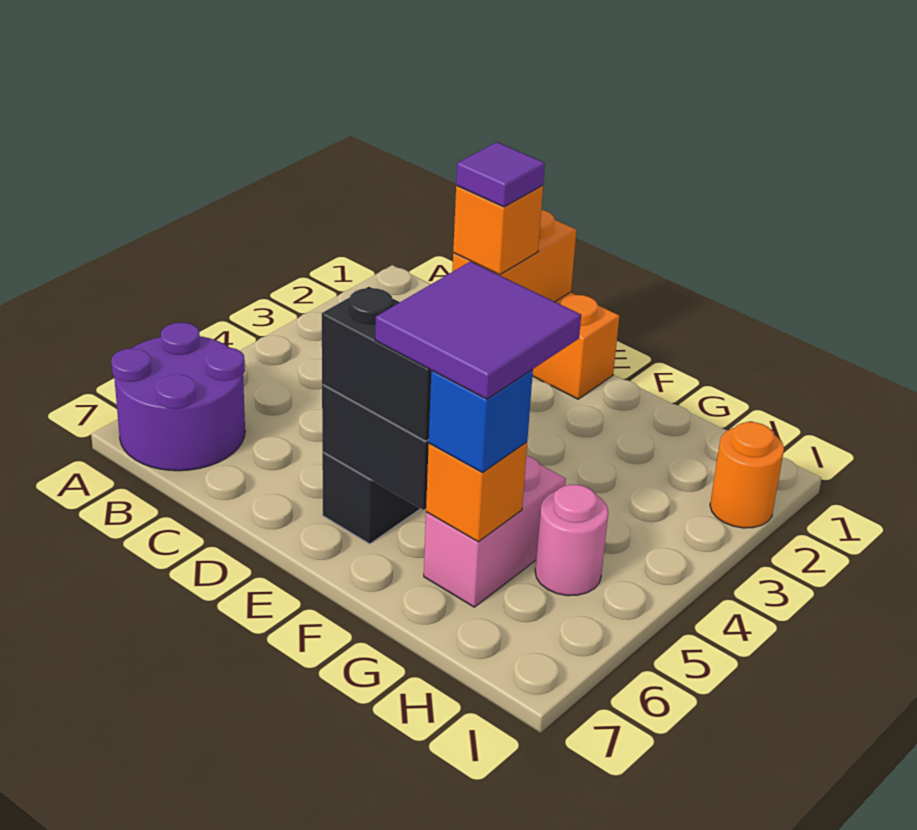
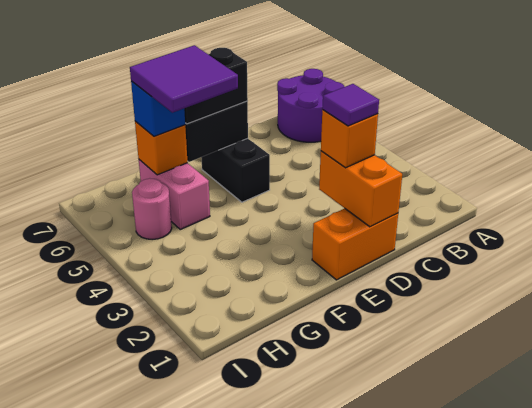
orange 1x1 round brick [710,422,784,528] -> none

